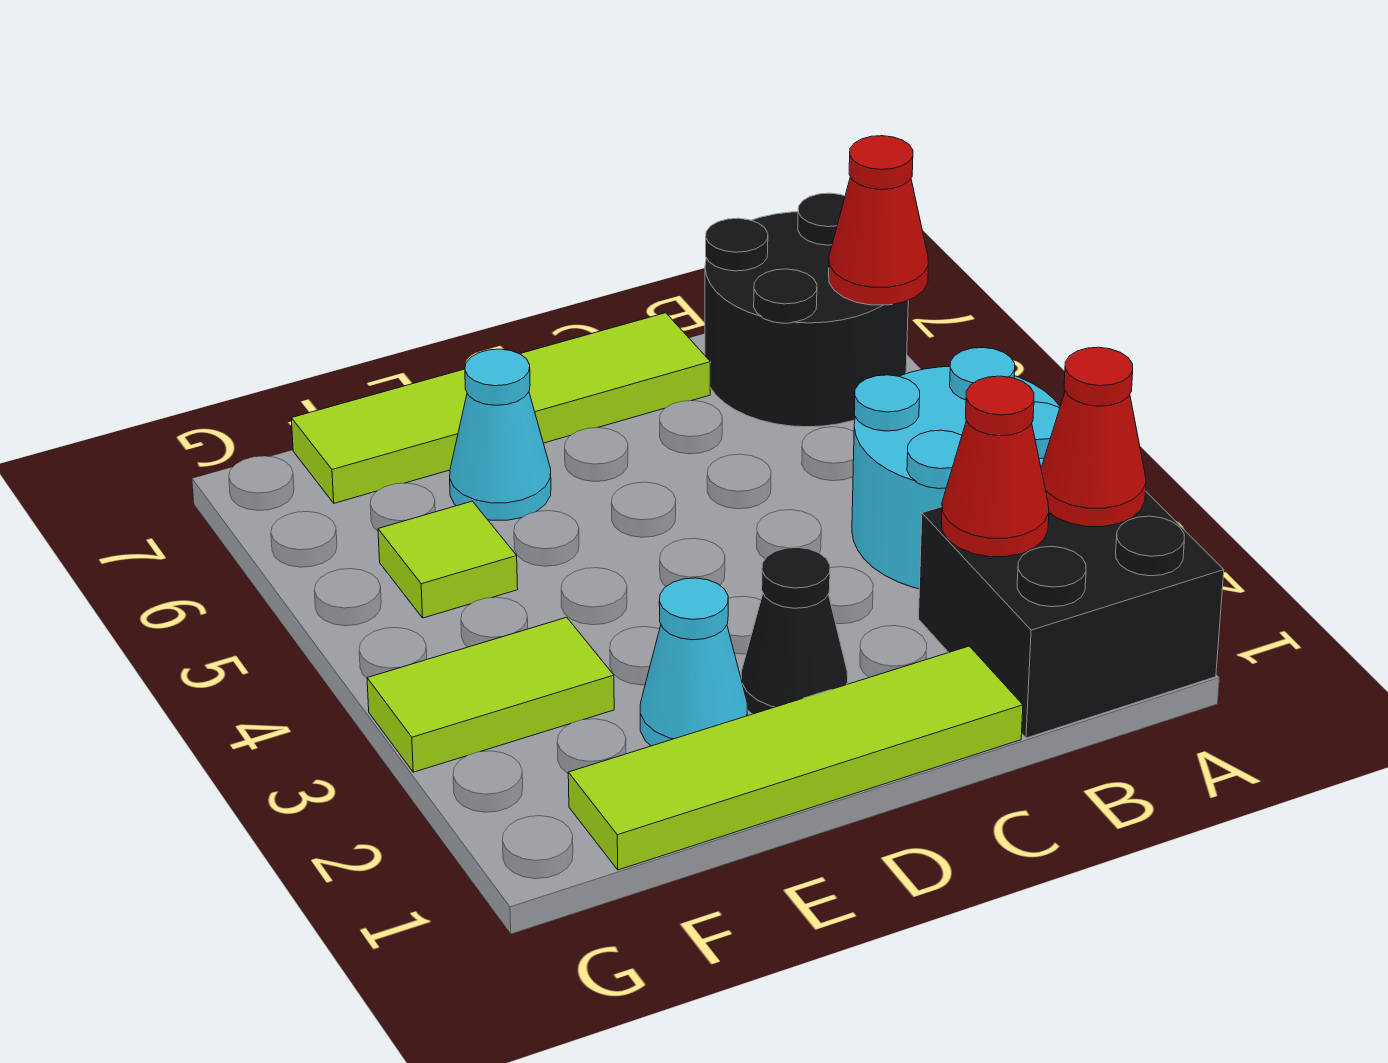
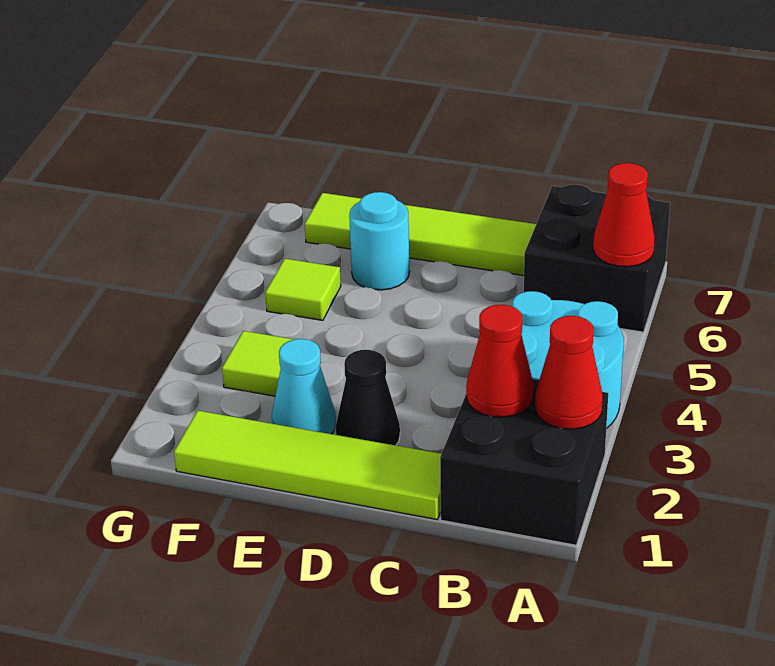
black 2x2 round brick [705,193,908,427] -> black 2x2 brick [524,185,670,332]
cyan 1x1 cone [450,349,551,520] -> cyan 1x1 round brick [349,192,410,290]
lime 1x2 tile [367,617,614,772] -> lime 1x1 tile [222,331,294,396]

